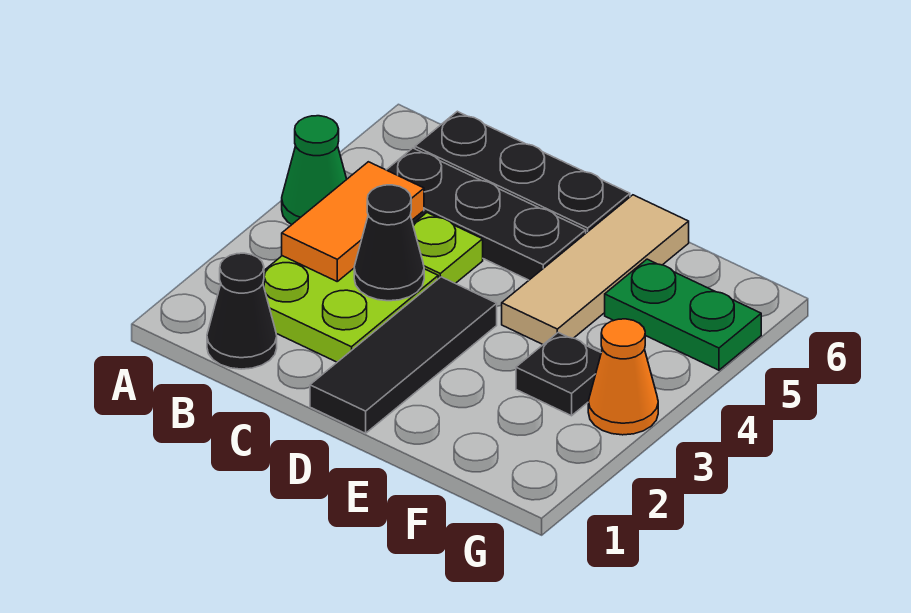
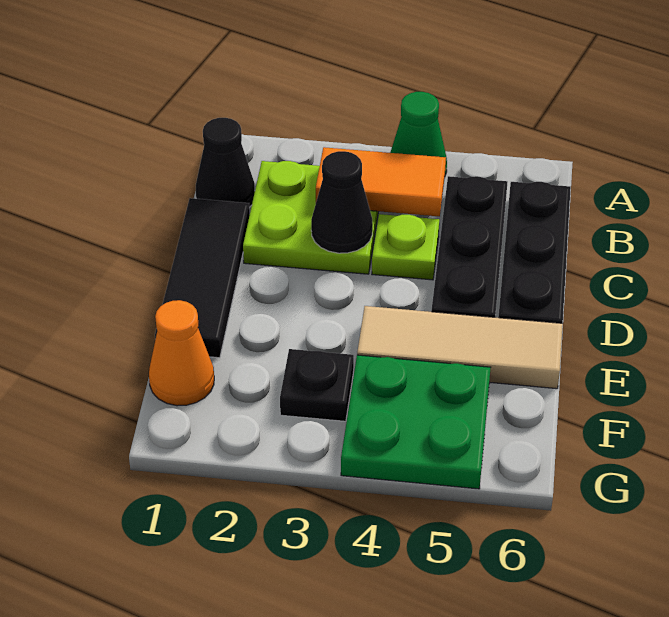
black 1x3 tile [310,277,497,433] -> black 1x3 tile turned to [155,198,250,358]
green 1x2 plate [605,259,761,370] -> green 2x2 plate [341,355,491,489]
orange 1x1 cone [588,319,658,435] -> orange 1x1 cone moved to [149,300,214,406]

